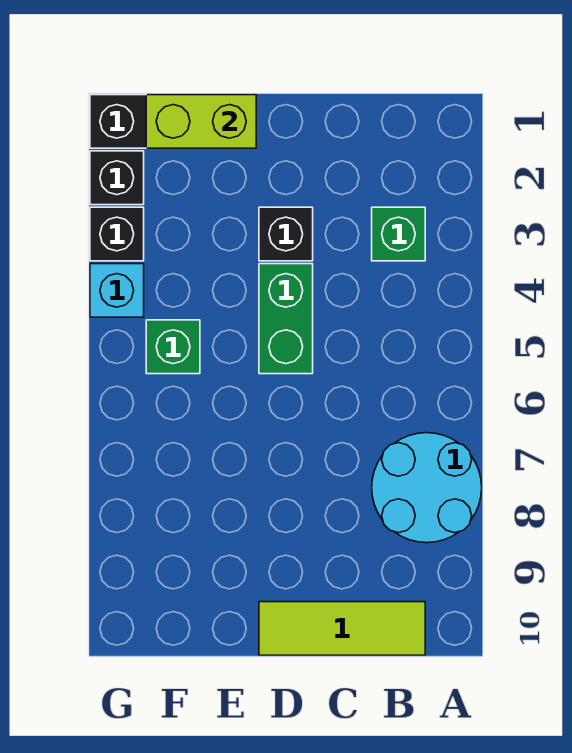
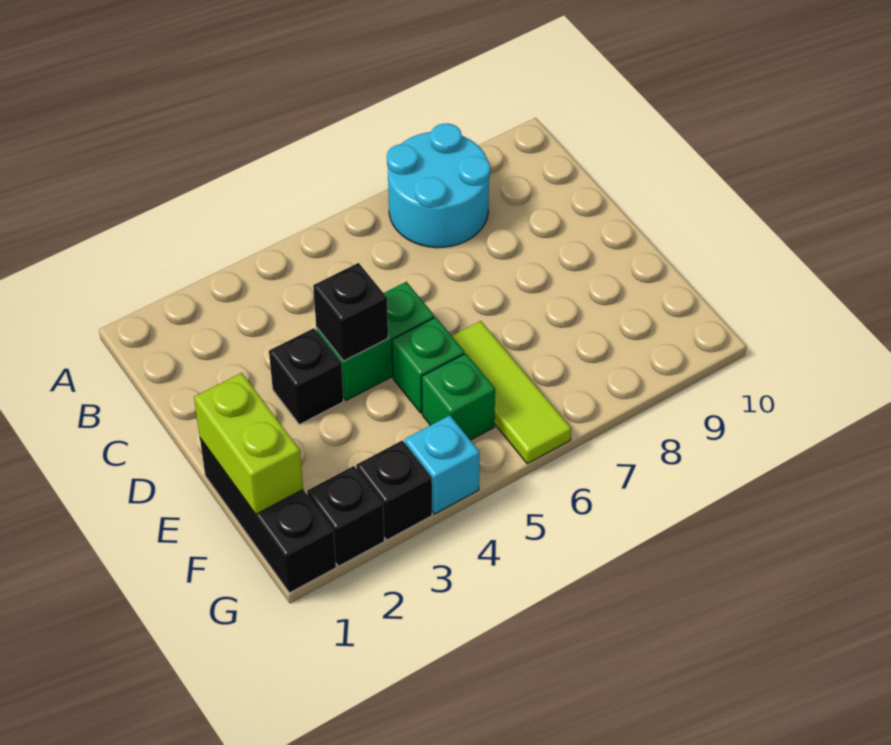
green 1x1 brick [372,207,425,261] -> green 1x1 brick moved to [392,317,464,413]
lime 1x3 tile [259,602,425,655] -> lime 1x3 tile moved to [452,321,571,464]
none -> black 1x1 brick [313,263,388,361]

